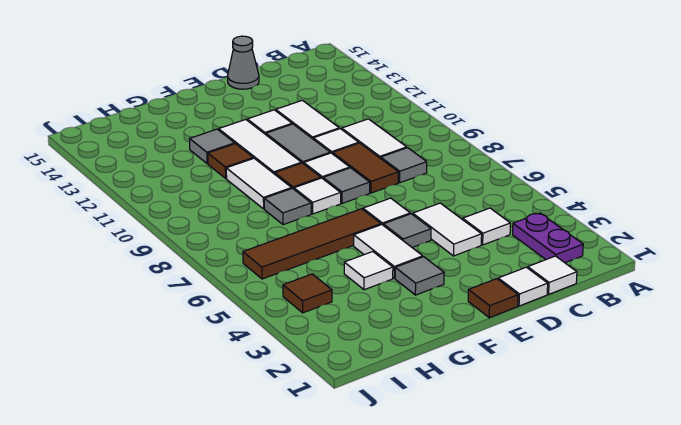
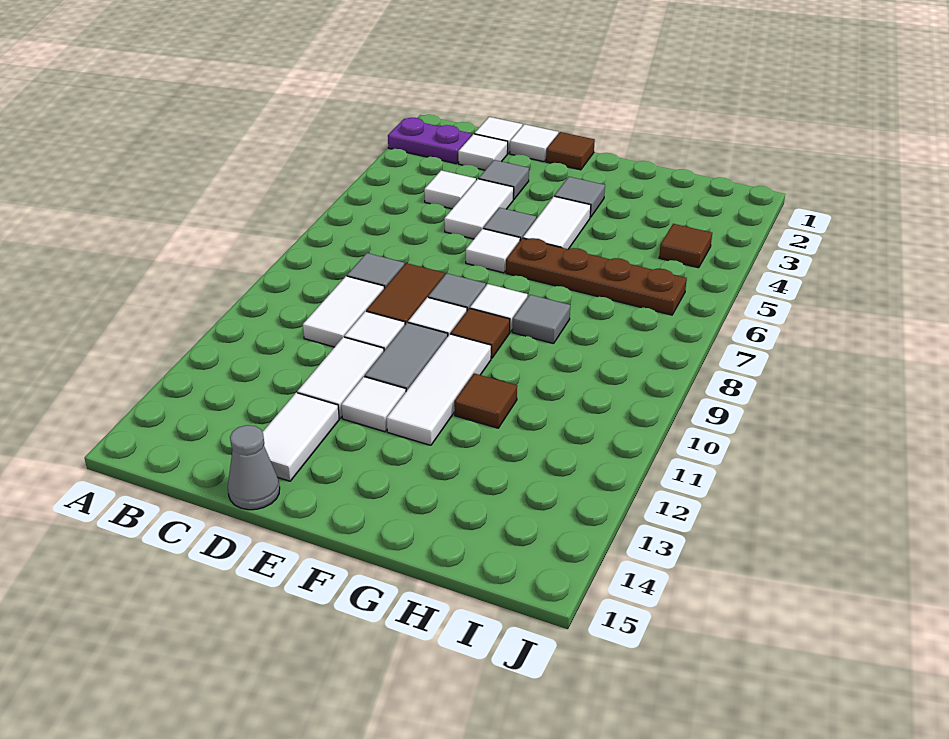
purple 1x2 plate [513,213,583,263] -> purple 1x2 plate turned to [388,118,472,164]
brown 1x4 tile [243,209,381,279] -> brown 1x4 plate [506,238,687,315]
white 1x1 tile [344,252,393,290] -> white 1x1 tile moved to [458,134,508,170]
white 1x2 tile [226,158,292,209] -> white 1x2 tile moved to [262,393,339,481]
grey 1x1 tile [190,129,235,164] -> grey 1x1 tile moved to [479,160,529,200]

